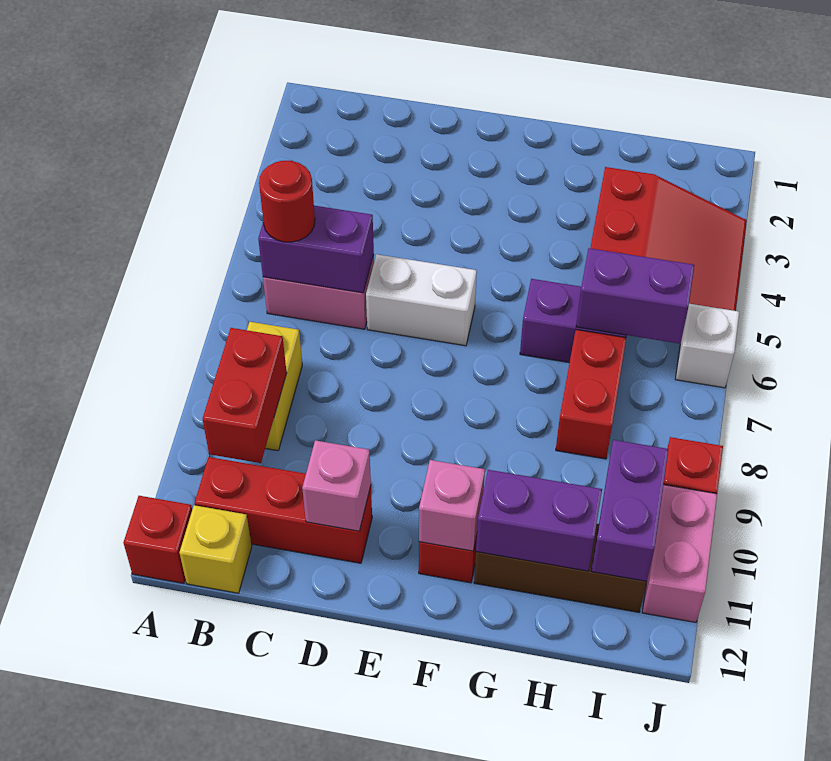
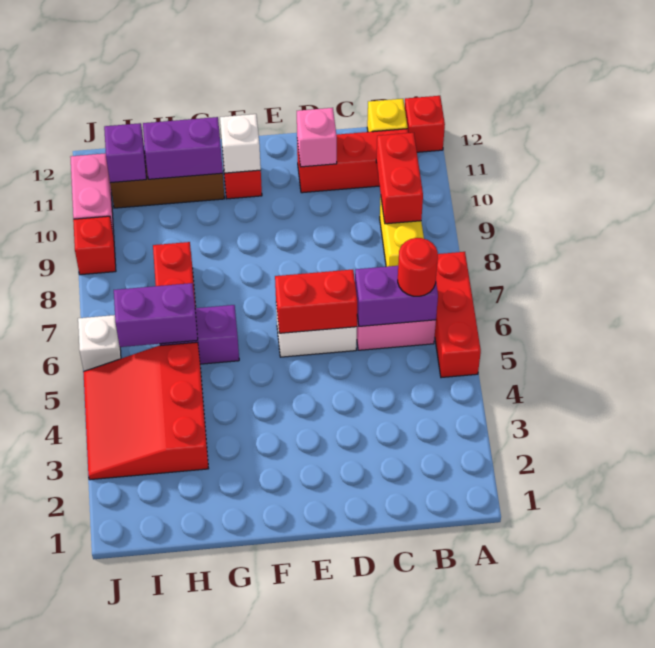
none -> red 1x3 brick [435,252,481,378]
none -> red 1x2 brick [275,270,357,333]
pink 1x1 brick [419,460,485,551] -> white 1x1 brick [220,114,261,173]
purple 1x2 brick [592,440,668,582] -> purple 1x1 brick [104,123,146,183]

